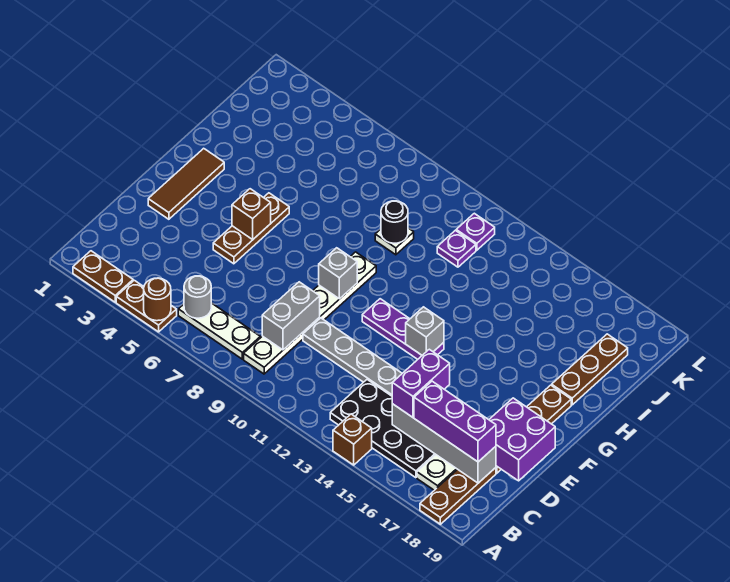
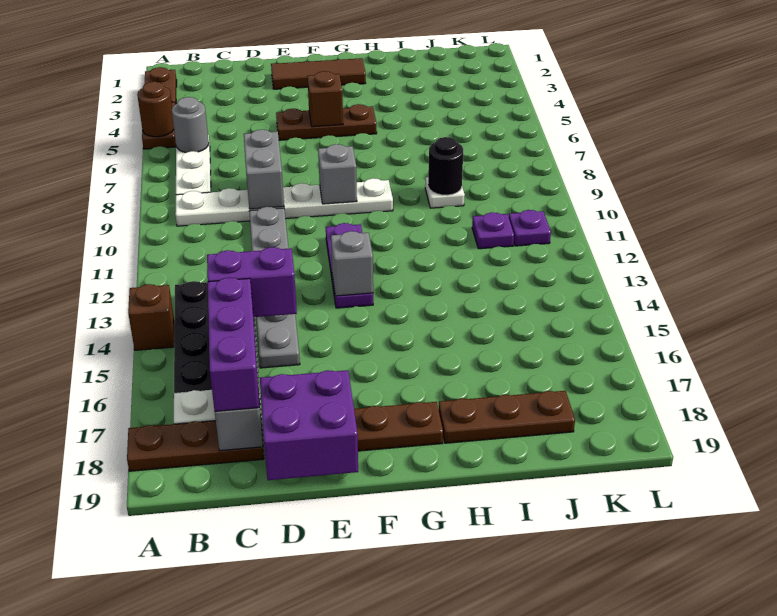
grey 1x2 brick [262,282,320,350] -> grey 1x2 brick turned to [244,130,284,209]

